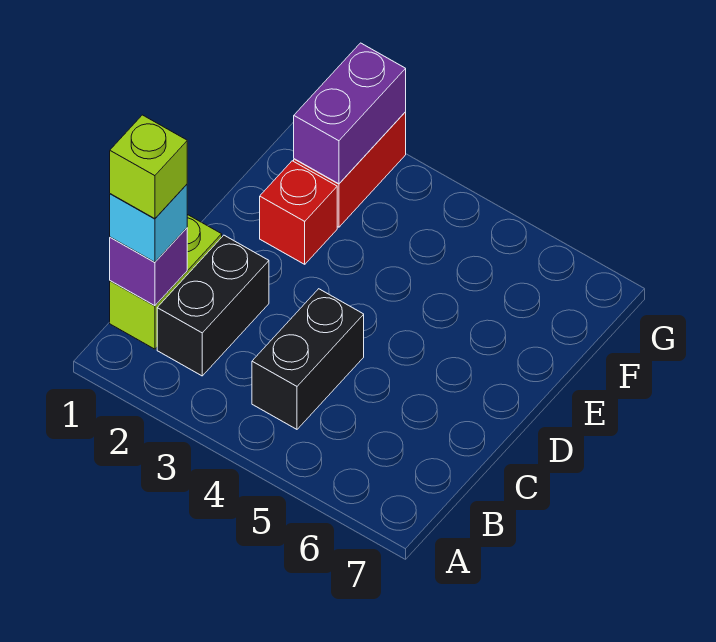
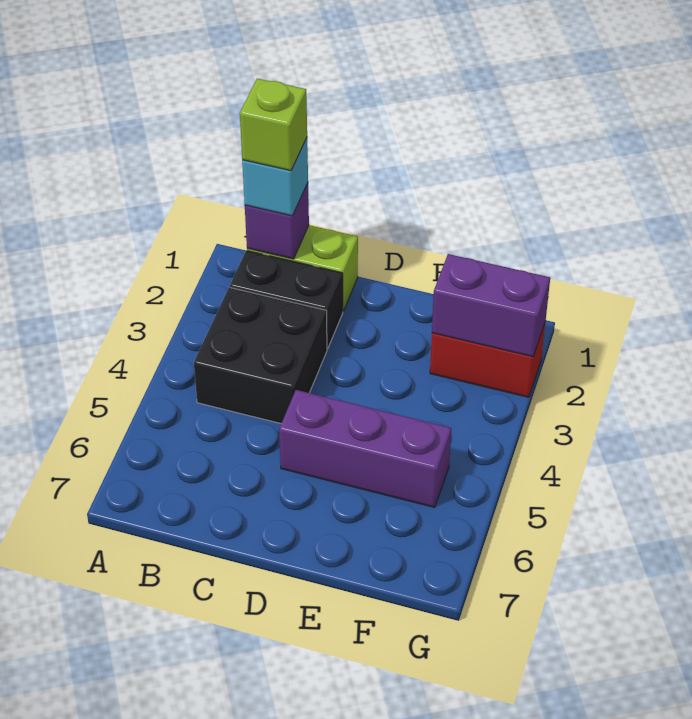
black 1x2 brick [252,289,364,429] -> black 2x2 brick [194,287,327,423]
none -> purple 1x3 brick [279,390,451,507]
red 1x1 brick [260,161,337,264] -> none

